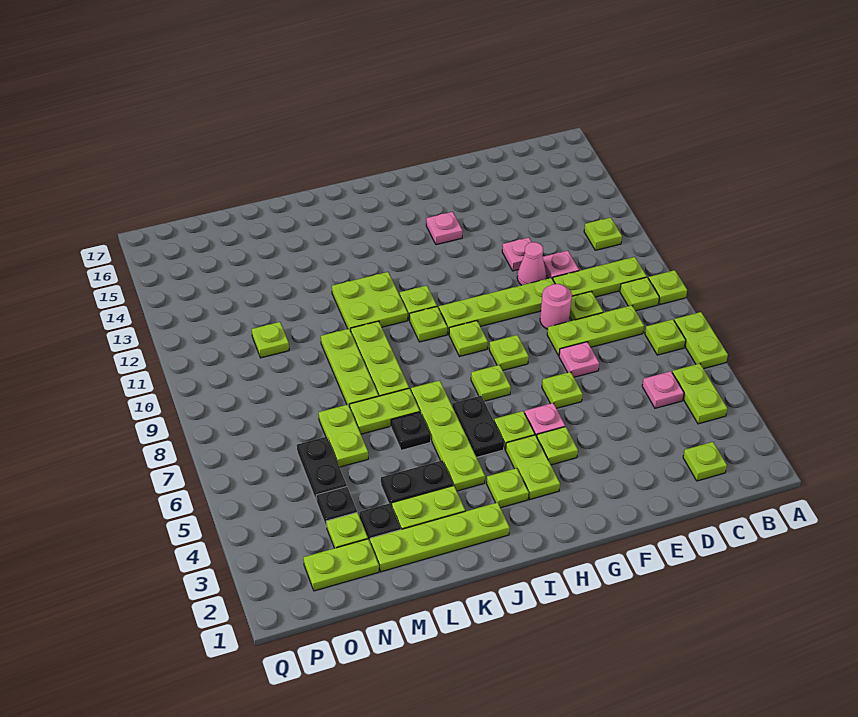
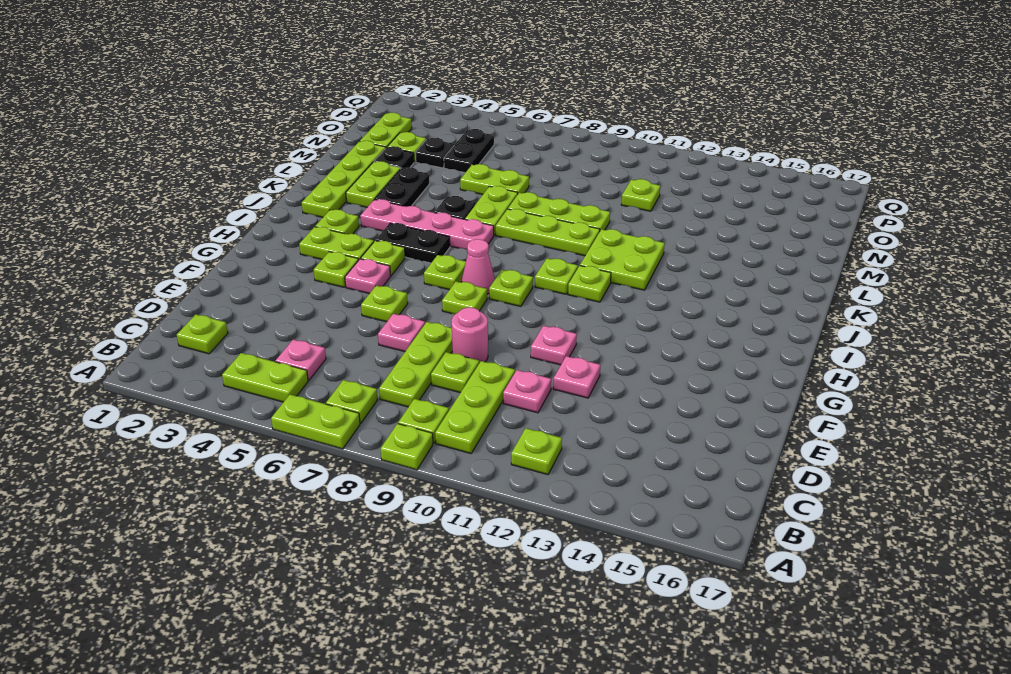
lime 1x4 plate [439,278,555,334] -> none
pink 1x1 cone [517,242,546,285] -> pink 1x1 cone moved to [462,239,495,294]
pink 1x1 plate [426,212,463,245] -> pink 1x1 plate moved to [531,326,577,365]
lime 1x4 plate [411,380,485,491] -> pink 1x4 plate [360,199,494,250]
black 1x2 plate [297,437,347,501] -> black 1x2 plate turned to [444,129,494,173]

